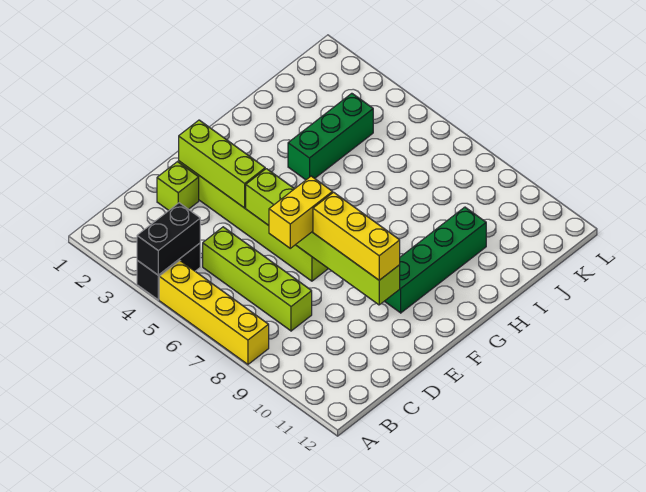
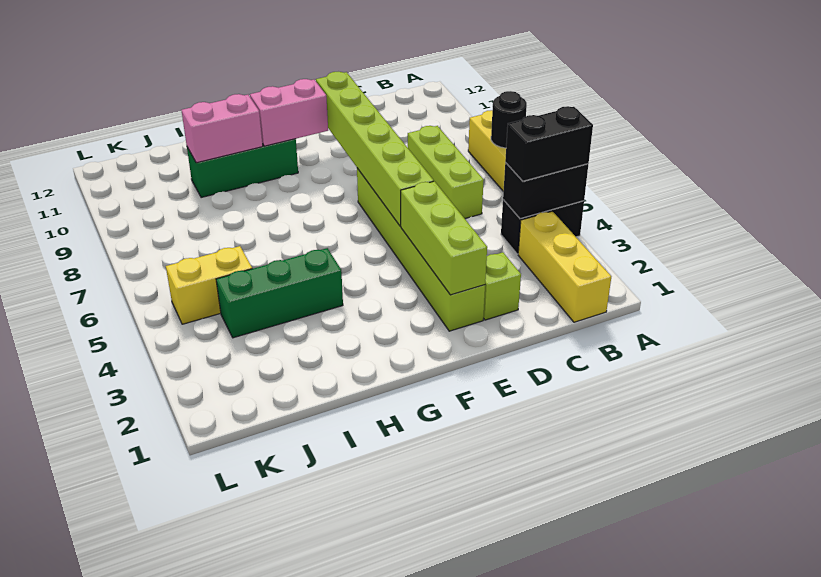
none -> black 1x2 brick [505,106,593,181]
none -> black 1x1 round brick [491,91,527,148]
lime 1x4 brick [203,227,312,331] -> lime 1x3 brick [408,126,484,219]
yellow 1x2 brick [269,176,333,248] -> yellow 1x2 brick moved to [166,246,252,324]
yellow 1x3 brick [313,192,400,280] -> yellow 1x3 brick moved to [518,211,611,322]
green 1x4 brick [385,207,486,313] -> green 1x3 brick [187,139,298,198]
none -> pink 1x2 brick [250,79,328,146]
none -> pink 1x2 brick [182,94,263,163]

